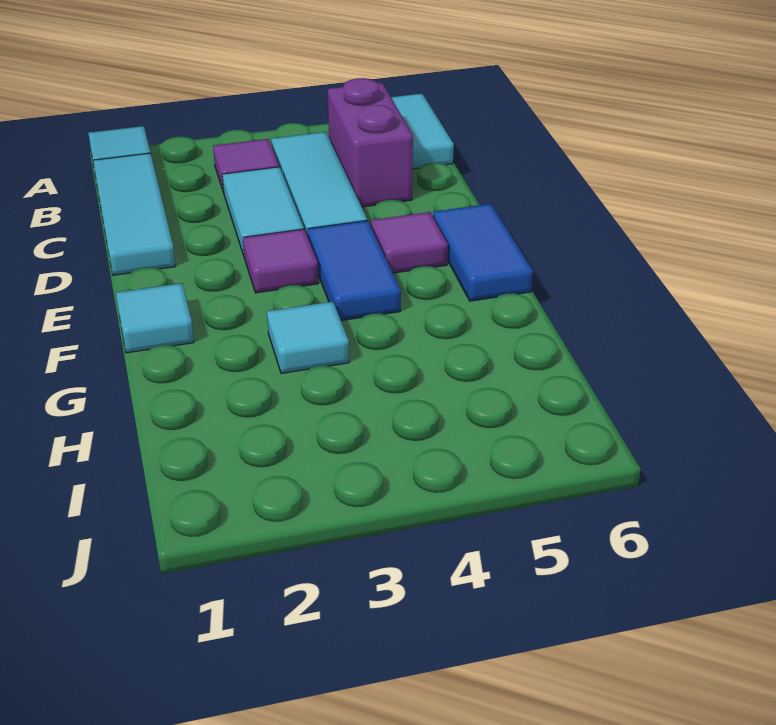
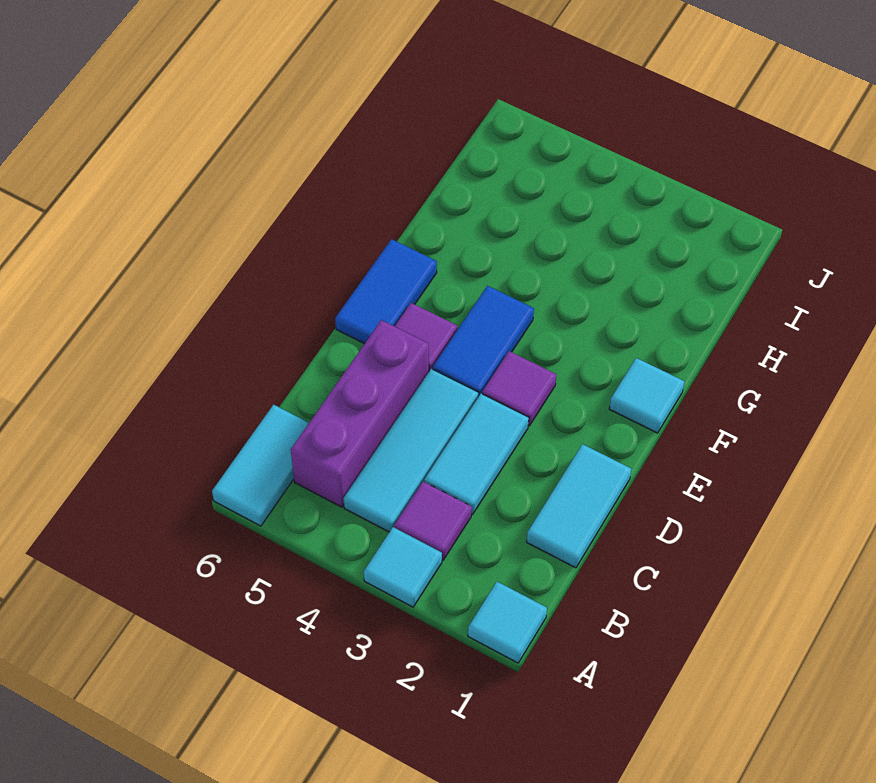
cyan 1x3 tile [93,153,176,275] -> cyan 1x2 tile [527,444,631,568]
purple 1x2 brick [328,78,413,207] -> purple 1x3 brick [291,320,429,507]
cyan 1x1 tile [267,302,349,373] -> cyan 1x1 tile moved to [364,527,442,607]

